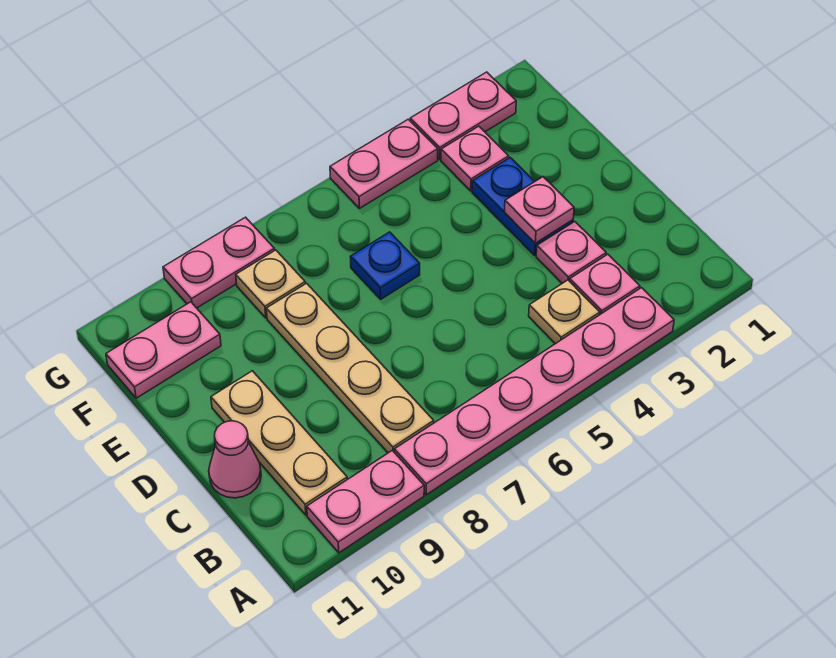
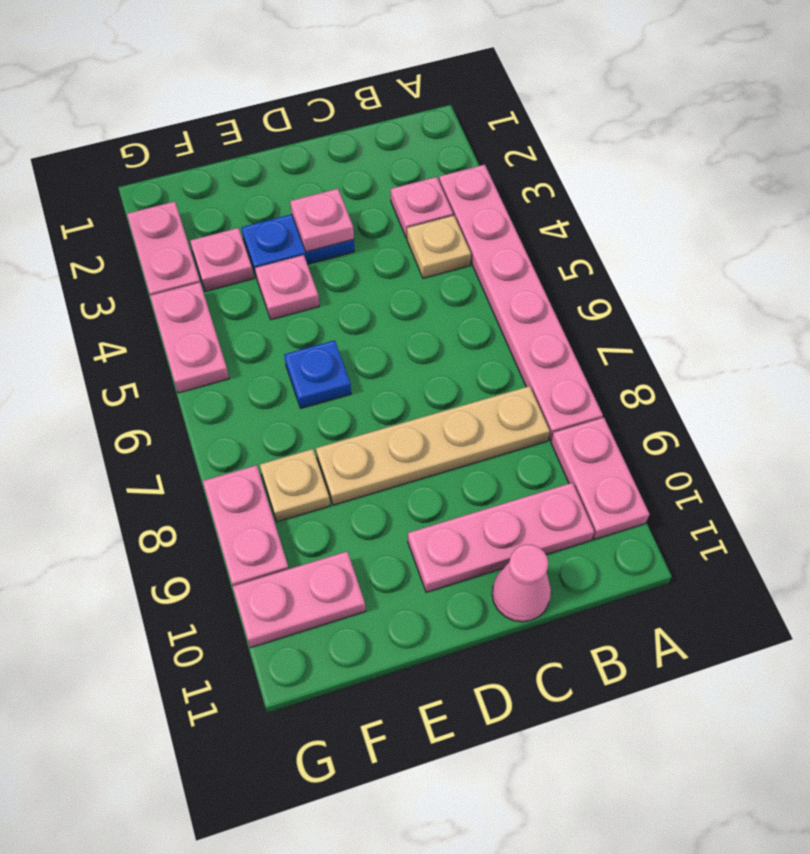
tan 1x3 plate [211,371,347,515] -> pink 1x3 plate [408,483,594,592]
pink 1x1 plate [536,222,606,283] -> pink 1x1 plate moved to [255,255,319,320]
pink 1x2 plate [106,302,221,398] -> pink 1x2 plate turned to [233,552,366,648]

